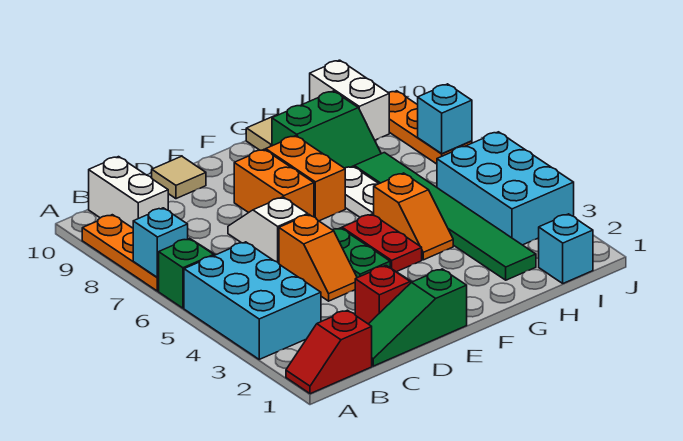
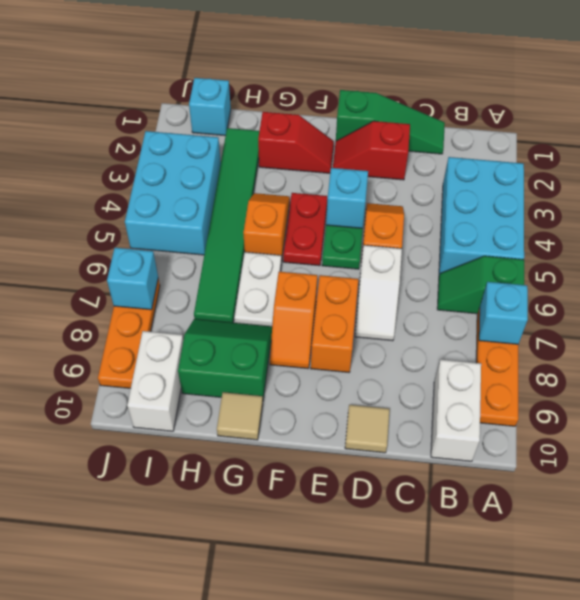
red 1x2 slope [286,310,372,394] -> red 1x2 slope moved to [258,112,334,173]
none -> cyan 1x1 brick [326,168,368,228]
orange 1x2 brick [266,136,345,221] -> orange 1x2 slope [270,272,317,369]

